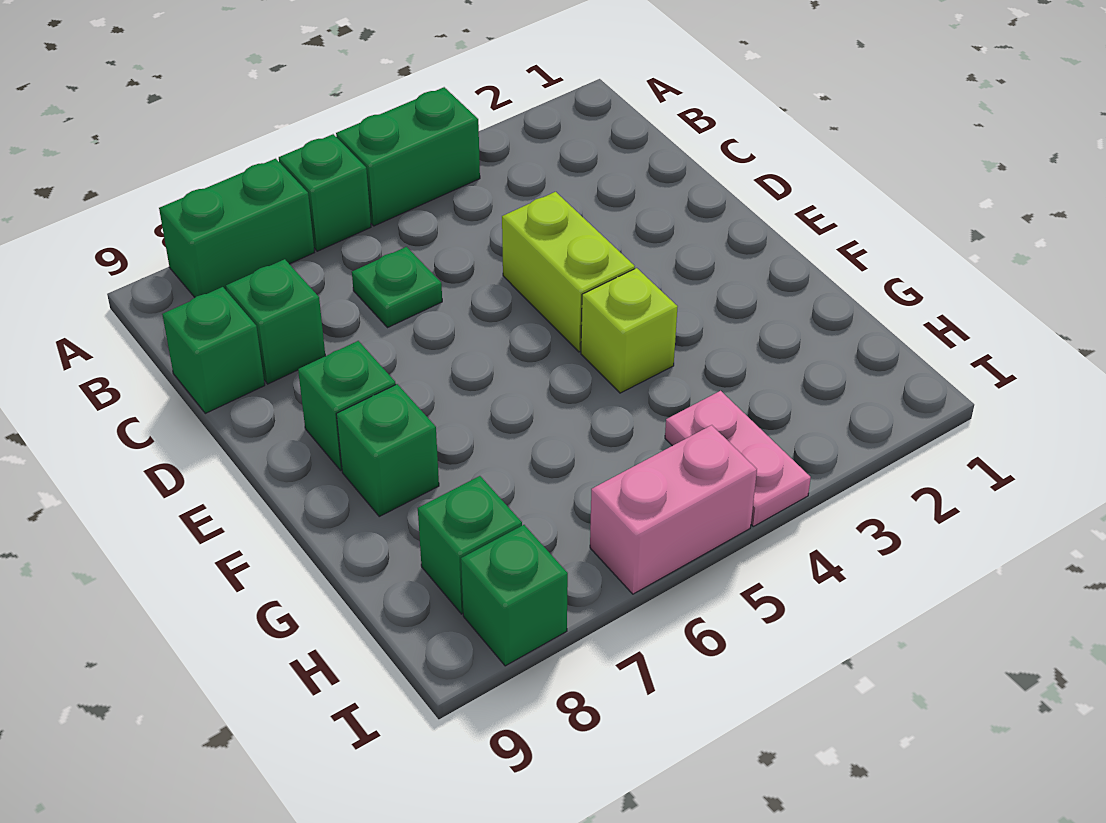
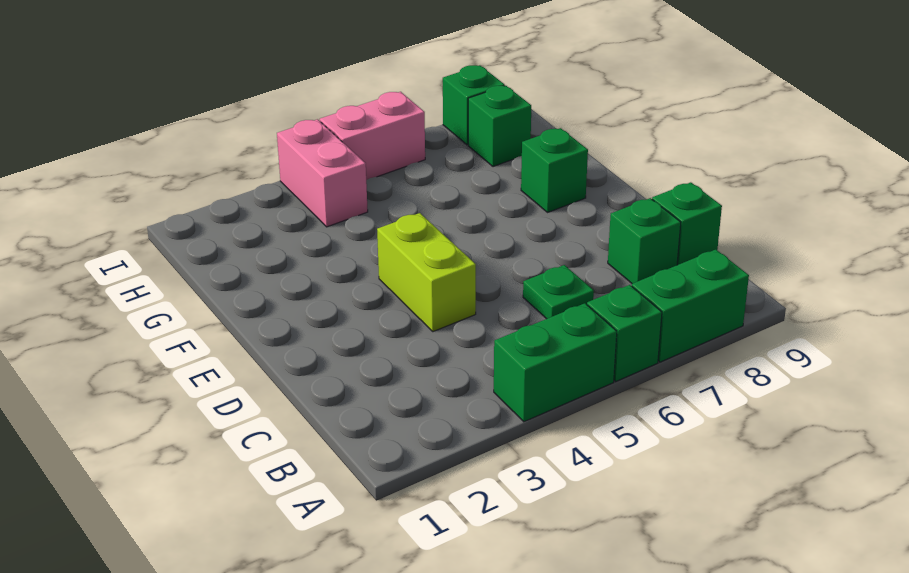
green 1x1 brick [298,341,396,470] -> none
lime 1x1 brick [581,268,678,393] -> none
pink 1x2 plate [665,391,811,526] -> pink 1x2 brick [277,119,368,227]

